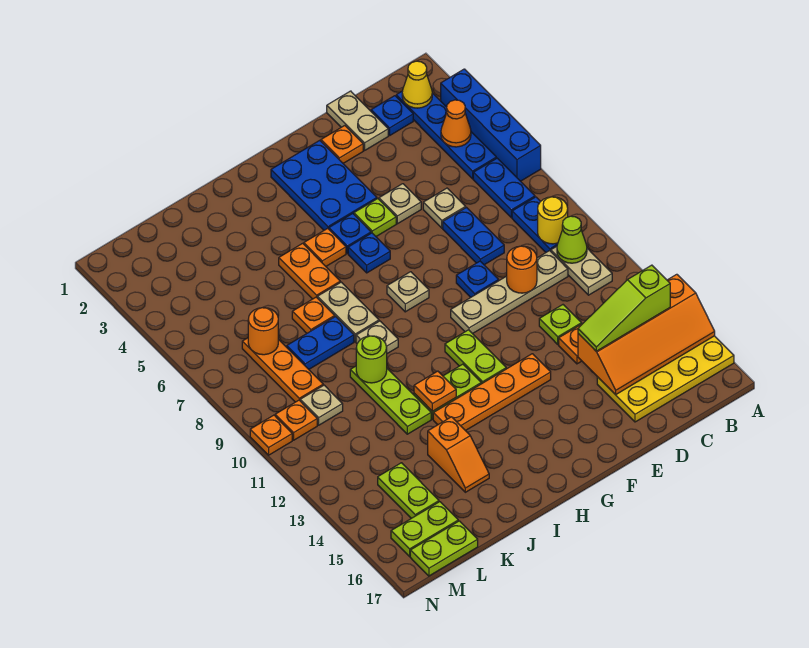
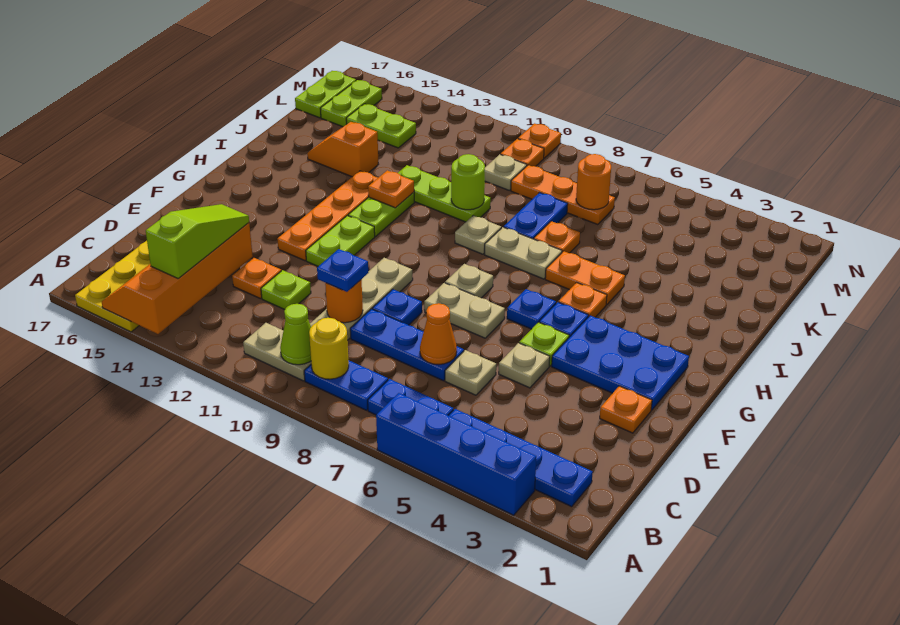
yellow 1x1 cone [402,61,432,108] -> none
orange 1x1 cone [441,100,471,147] -> orange 1x1 cone moved to [420,303,457,365]
blue 1x1 plate [371,96,413,135] -> blue 1x1 plate moved to [317,249,368,292]
tan 1x2 plate [327,91,388,150] -> tan 1x2 plate moved to [424,283,505,338]
blue 1x2 plate [443,208,504,265] -> blue 1x3 plate [350,309,464,381]
lime 1x2 plate [445,330,506,384] -> lime 1x2 plate turned to [306,216,375,266]

